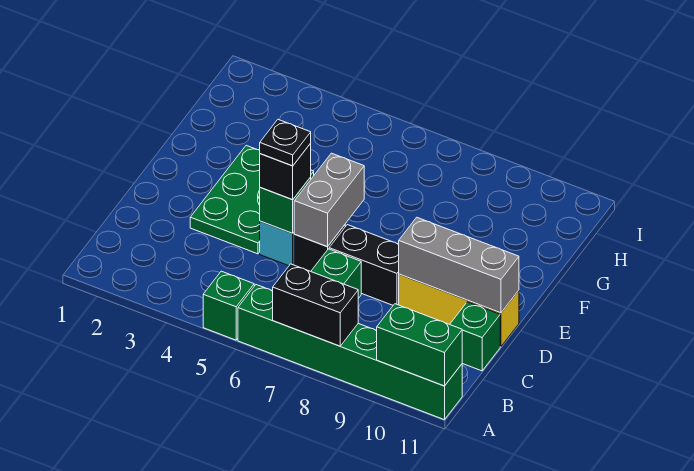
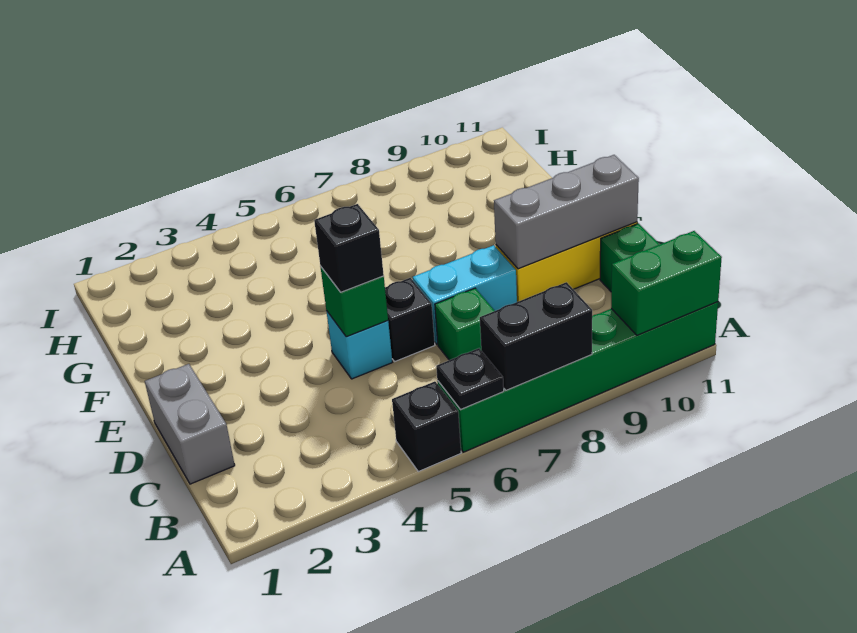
green 1x1 brick [203,271,254,340] -> black 1x1 brick [392,381,461,472]
green 2x3 plate [190,145,314,254] -> none
black 1x1 plate [260,120,311,166] -> black 1x1 plate moved to [436,348,504,410]
grey 1x2 brick [294,153,364,247] -> grey 1x2 brick moved to [145,364,235,484]
black 1x2 brick [329,225,399,305] -> cyan 1x2 brick [413,245,517,344]

